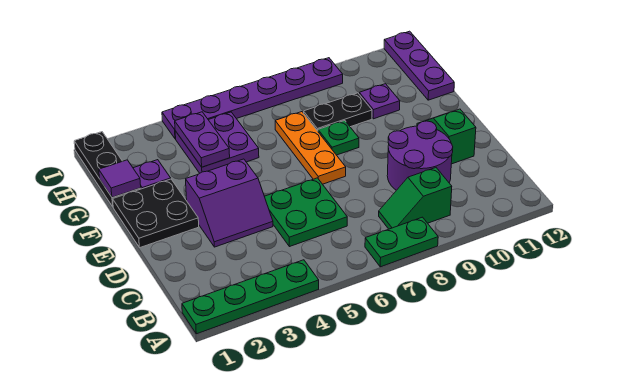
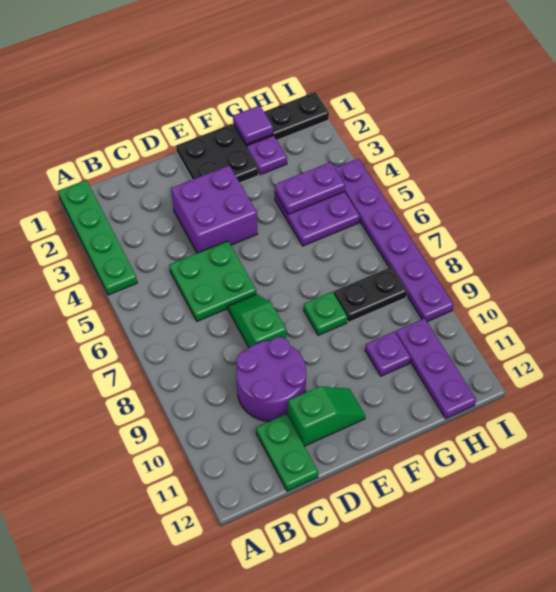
green 1x2 plate [365,217,438,267] -> green 1x2 plate moved to [256,414,318,491]
green 1x2 slope [379,168,452,229] -> green 1x2 slope moved to [228,294,286,347]
purple 2x2 slope [186,159,273,247] -> purple 2x2 brick [171,165,257,253]
orange 1x3 plate [275,112,346,184] -> none
black 1x2 plate [304,93,372,131] -> black 1x2 plate turned to [334,267,407,322]
purple 1x3 plate [384,31,454,100] -> purple 1x3 plate turned to [396,318,476,419]

